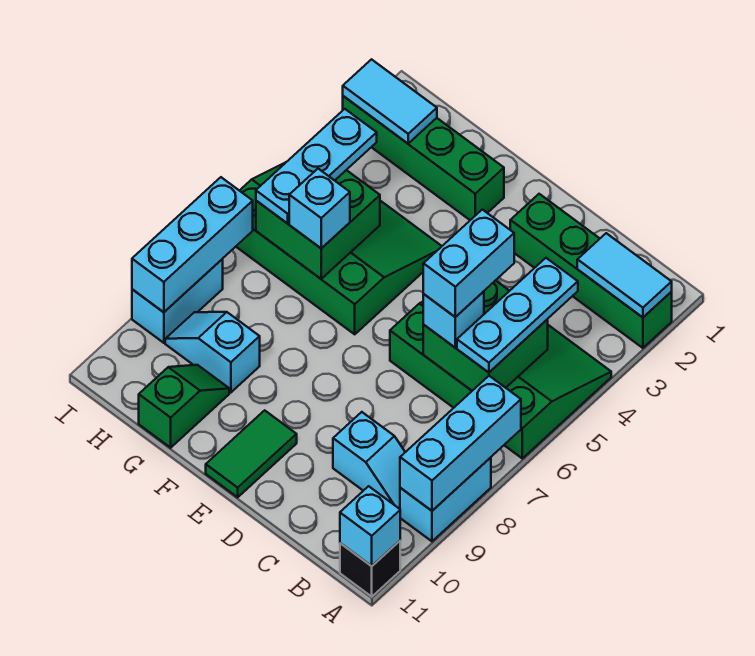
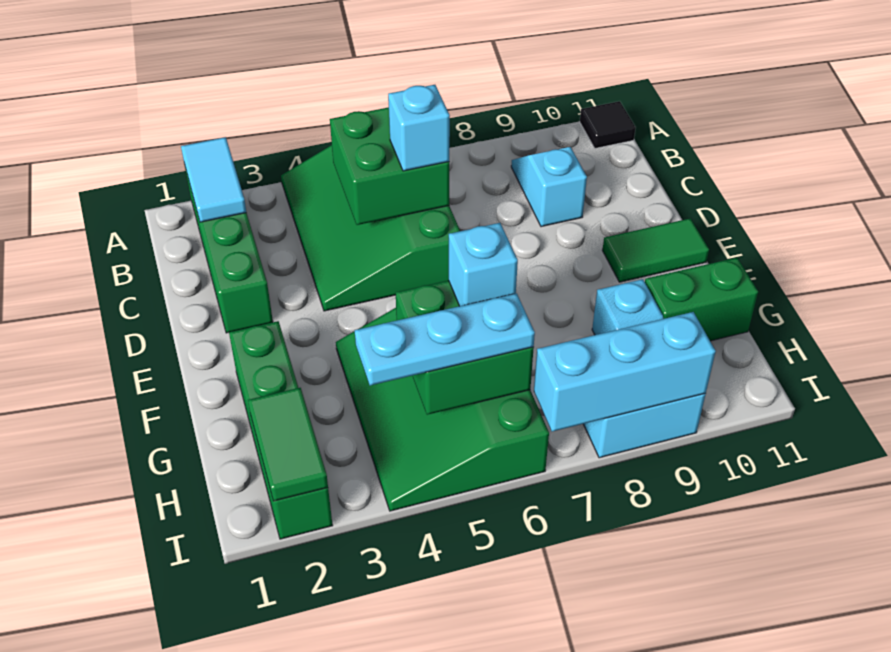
cyan 1x3 brick [400,376,521,511] -> none
cyan 1x2 brick [400,457,491,541] -> none
black 1x1 brick [340,541,400,597] -> black 1x1 tile [580,101,636,148]
cyan 1x1 brick [340,486,400,566] -> none
cyan 1x3 plate [457,258,578,372] -> none
cyan 1x2 brick [423,210,514,317] -> none
green 1x2 slope [139,365,229,448] -> green 1x2 brick [645,258,758,341]
cyan 1x2 tile [343,59,437,143] -> green 1x2 tile [248,388,328,501]

